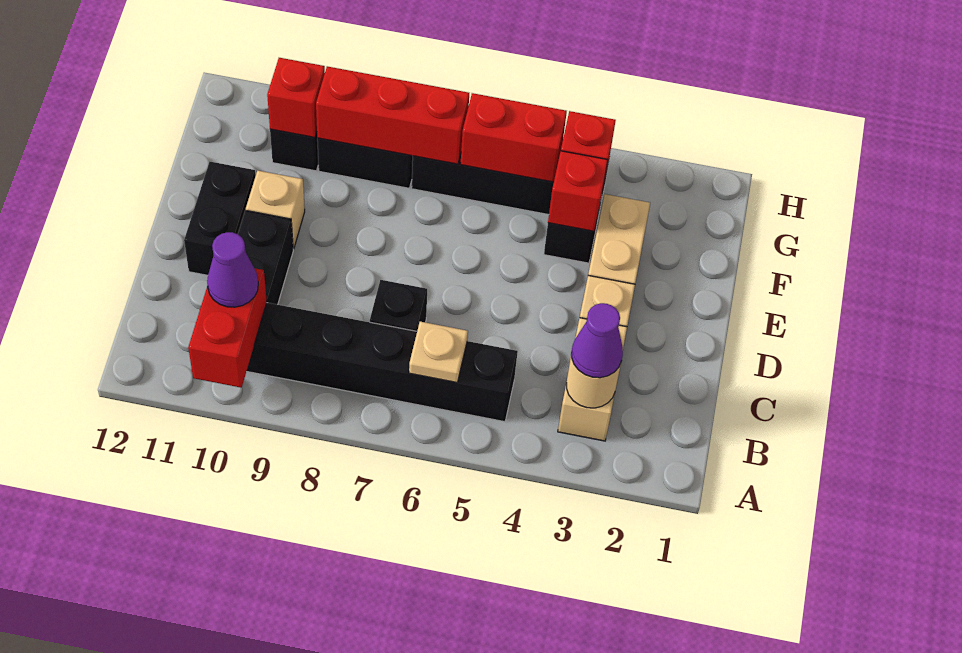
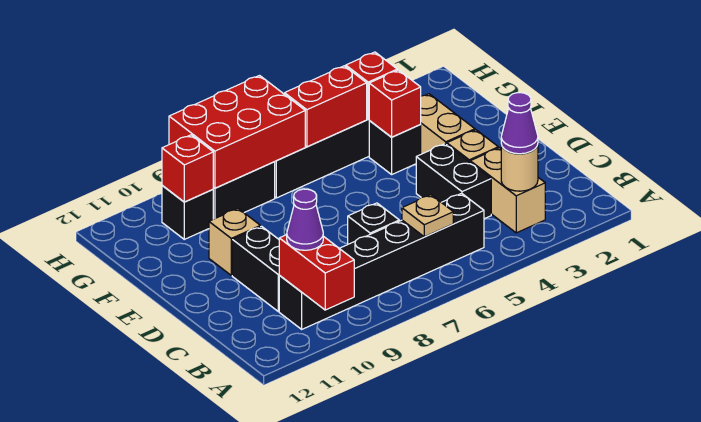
black 1x2 brick [184,162,256,275] -> black 1x2 brick moved to [416,144,491,219]
red 1x3 brick [316,66,469,164] -> red 2x3 brick [169,76,305,188]

